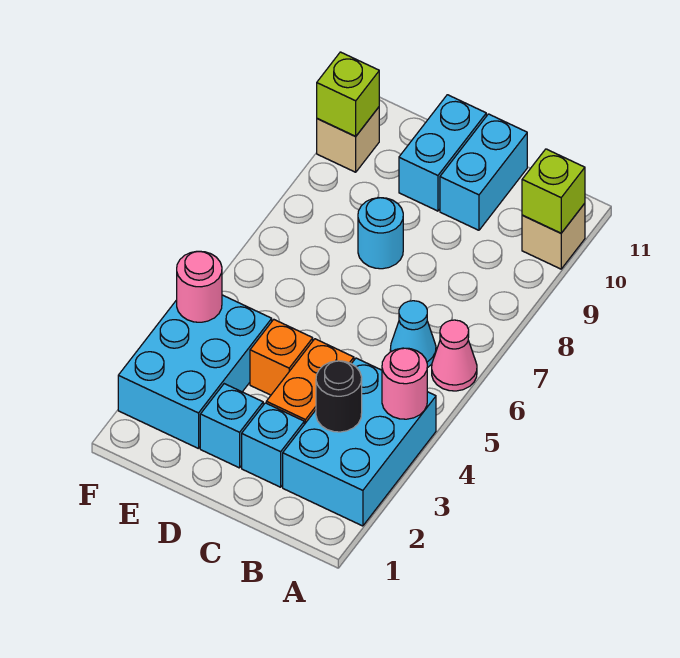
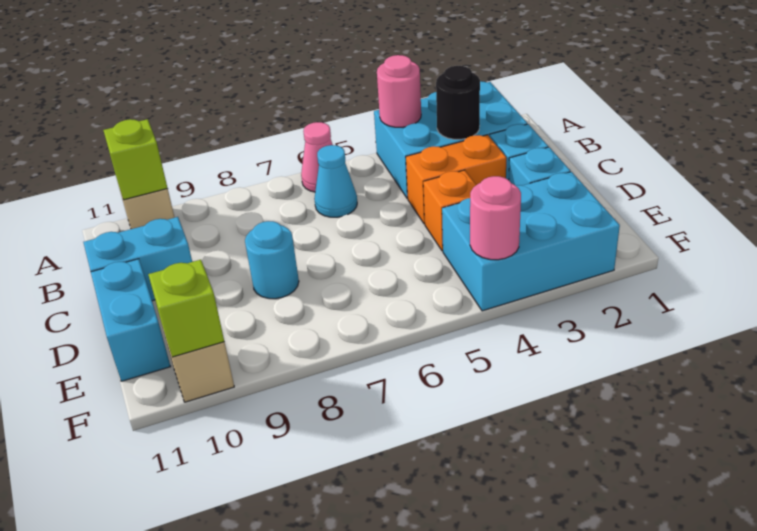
cyan 1x2 brick [399,95,486,211] -> cyan 1x2 brick turned to [91,259,171,381]

